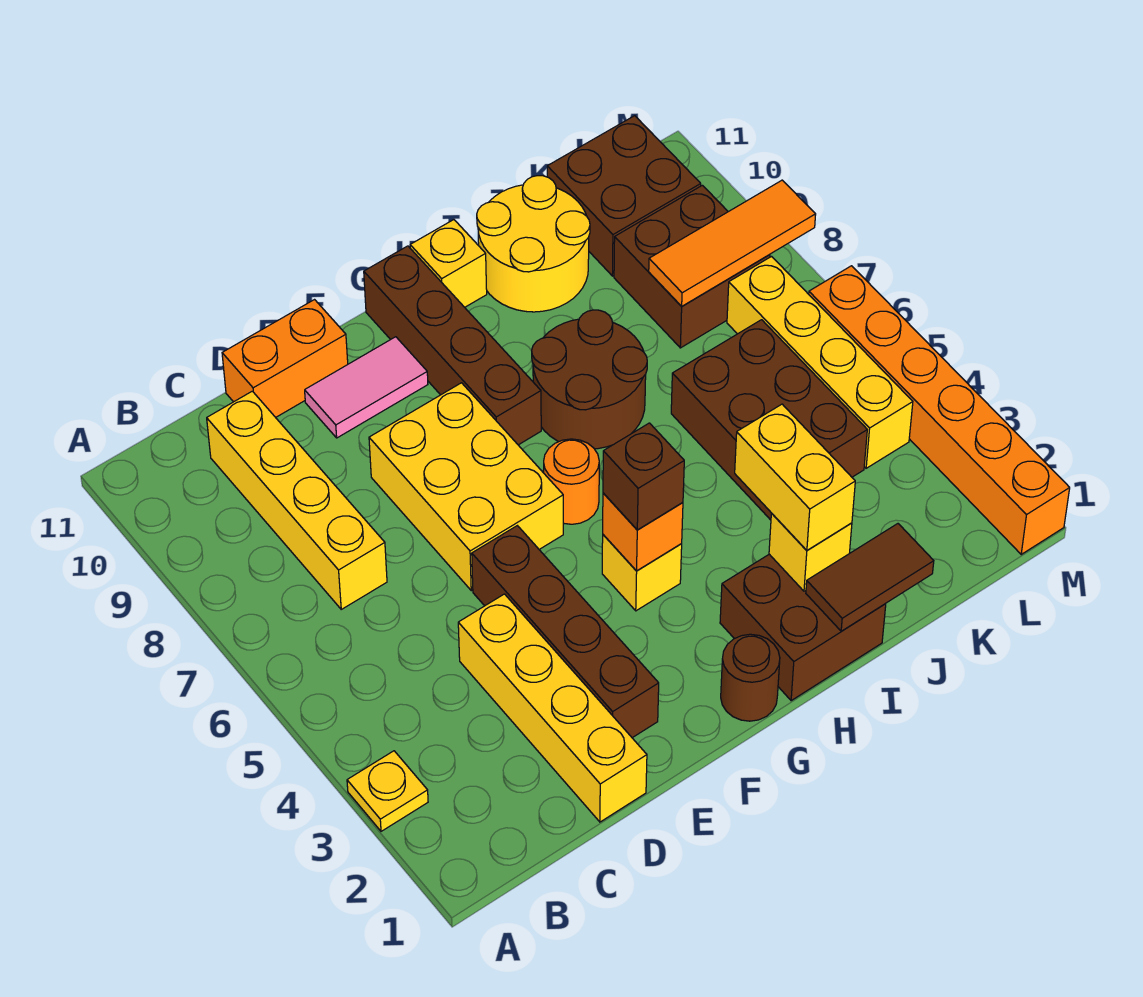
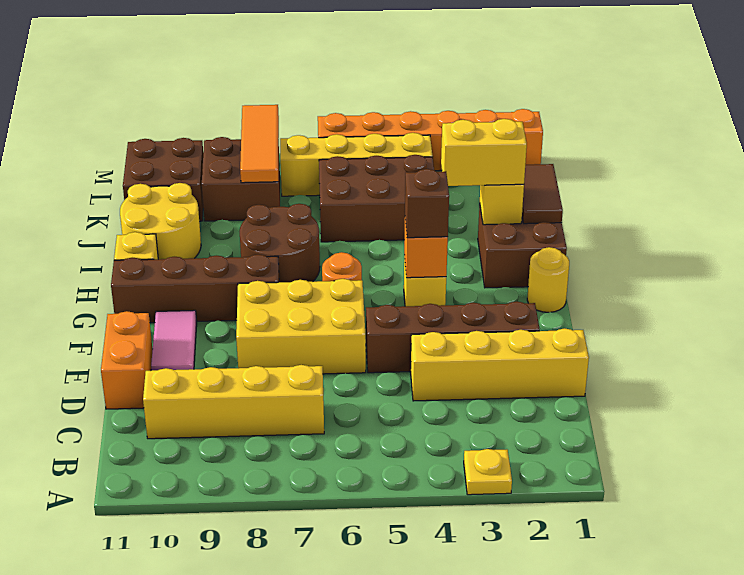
brown 1x1 round brick [721,634,780,721] -> yellow 1x1 round brick [527,247,569,312]

